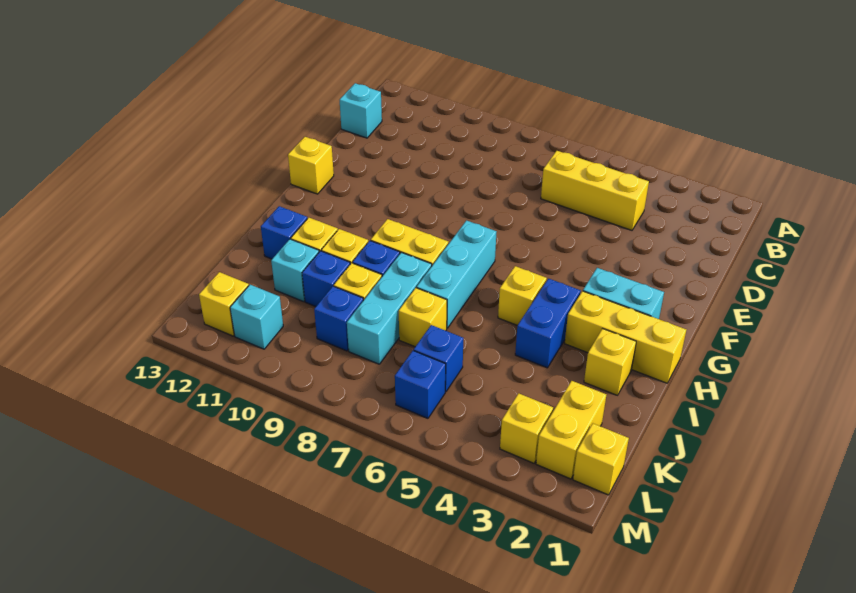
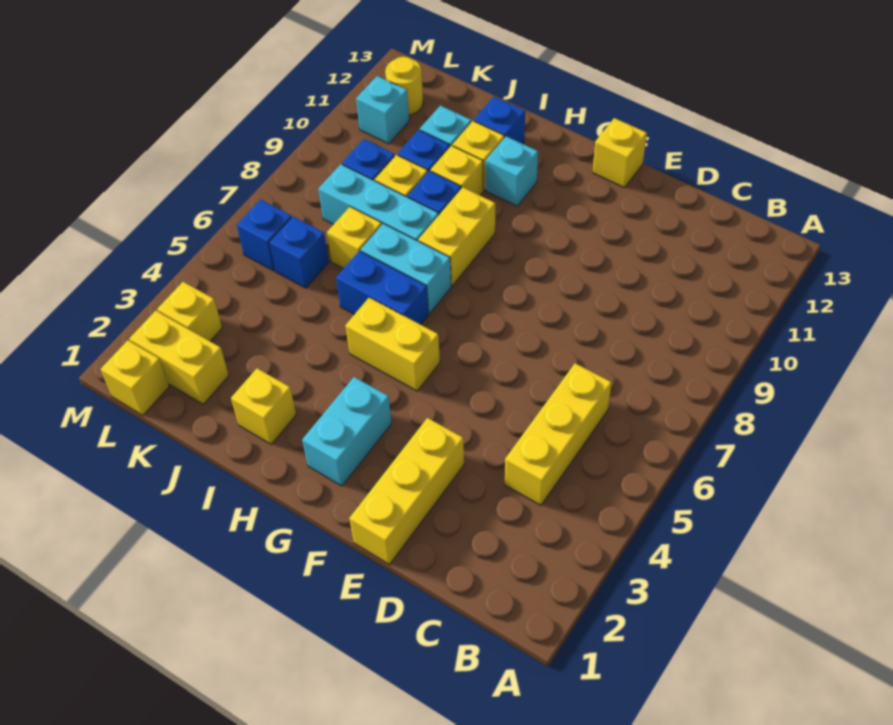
cyan 1x1 brick [340,83,382,138] -> cyan 1x1 brick moved to [486,136,538,206]
cyan 1x3 brick [417,220,496,328] -> cyan 1x2 brick [361,224,451,314]
yellow 1x3 brick [565,291,686,383] -> yellow 1x3 brick moved to [349,418,464,564]
blue 1x2 brick [515,279,581,368] -> blue 1x2 brick moved to [336,251,429,325]
yellow 1x1 brick [498,266,547,325] -> yellow 1x2 brick [345,297,440,391]
yellow 1x1 brick [199,272,249,336] -> yellow 1x1 round brick [385,57,423,115]

